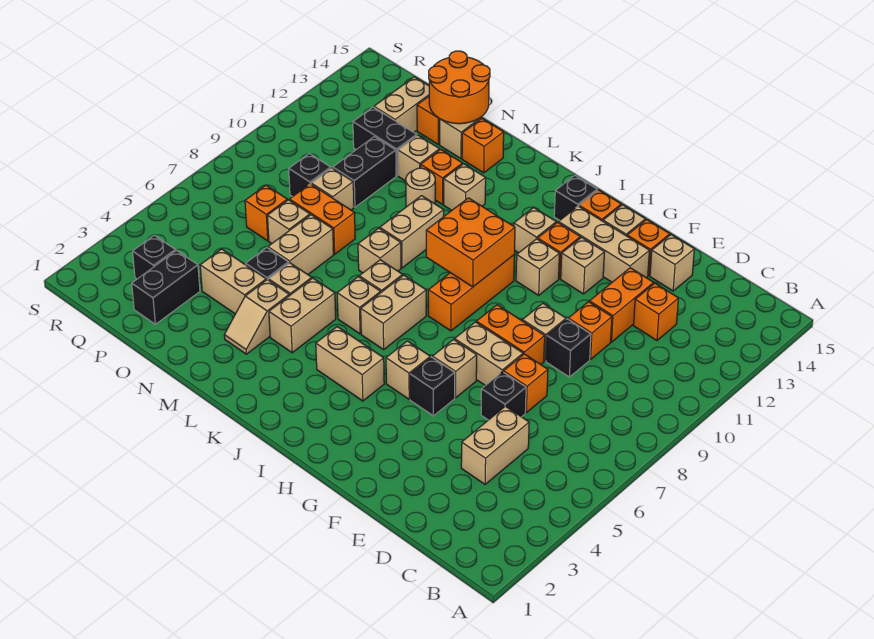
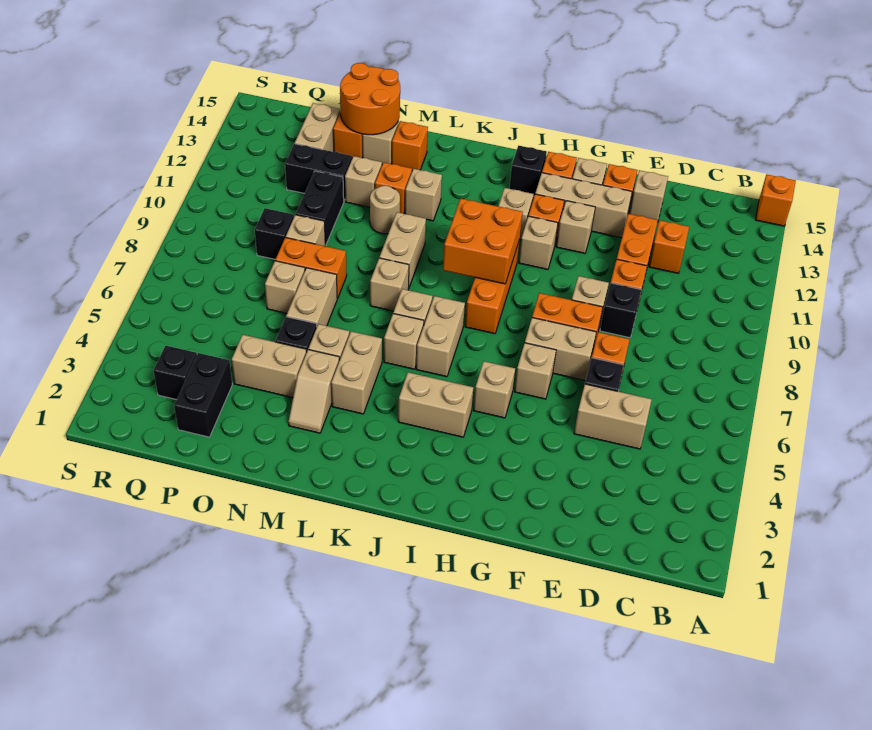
tan 1x2 brick [461,406,529,484] -> tan 1x2 brick turned to [574,384,652,449]
black 1x1 brick [410,357,455,416] -> none
orange 1x1 brick [245,185,287,241] -> orange 1x1 brick moved to [755,175,796,226]

